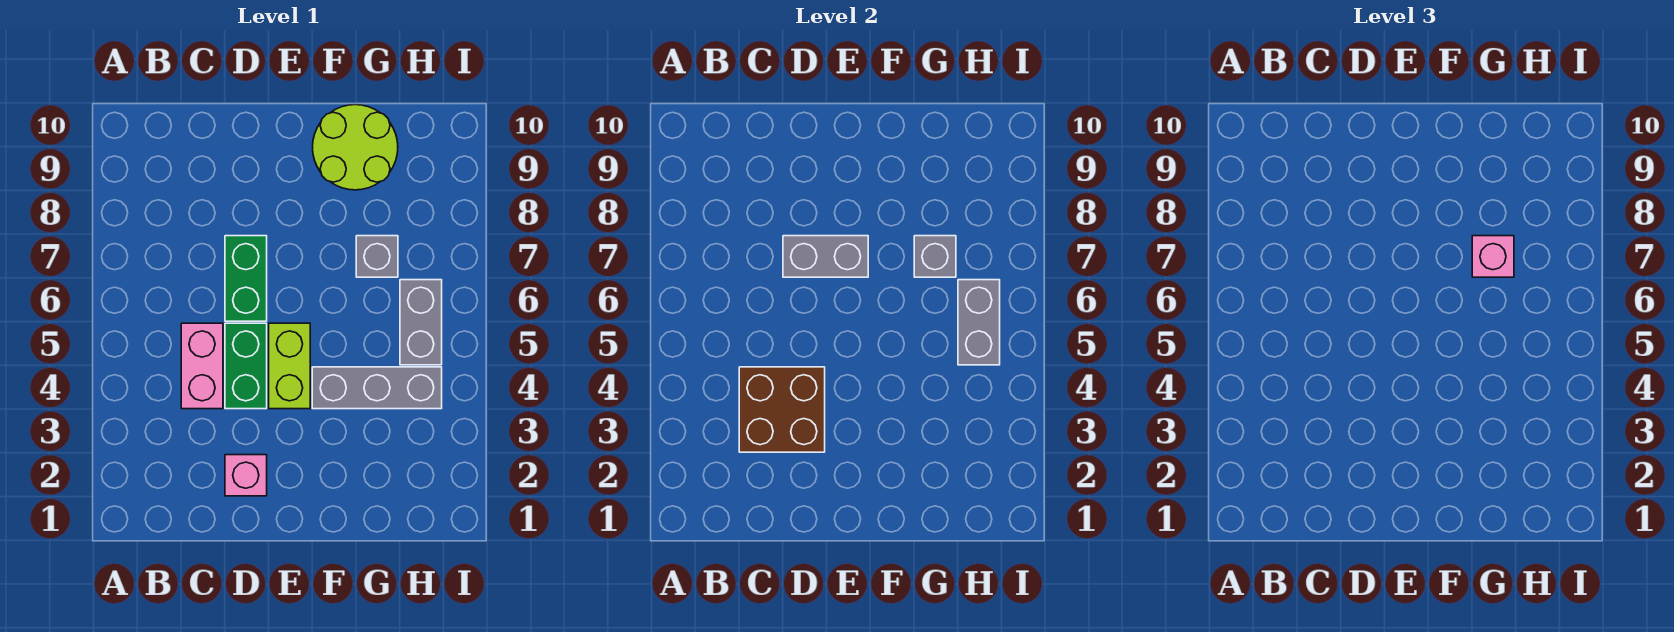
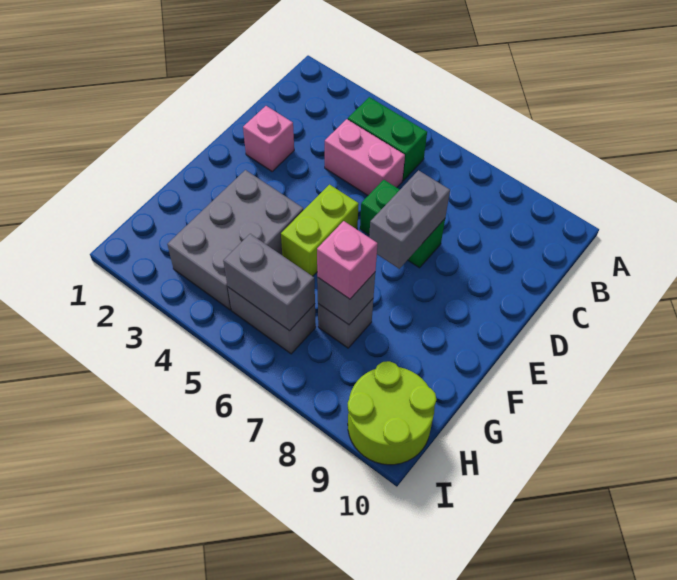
brown 2x2 brick [739,367,825,452] -> none
green 1x2 brick [225,323,267,409] -> green 1x2 brick moved to [348,97,427,181]
lime 1x2 brick [269,323,310,409] -> lime 1x2 brick turned to [281,185,359,276]
grey 1x3 brick [312,367,442,409] -> grey 2x3 brick [167,170,303,310]
lime 2x2 round brick [313,105,398,190] -> lime 2x2 round brick moved to [348,361,436,465]

